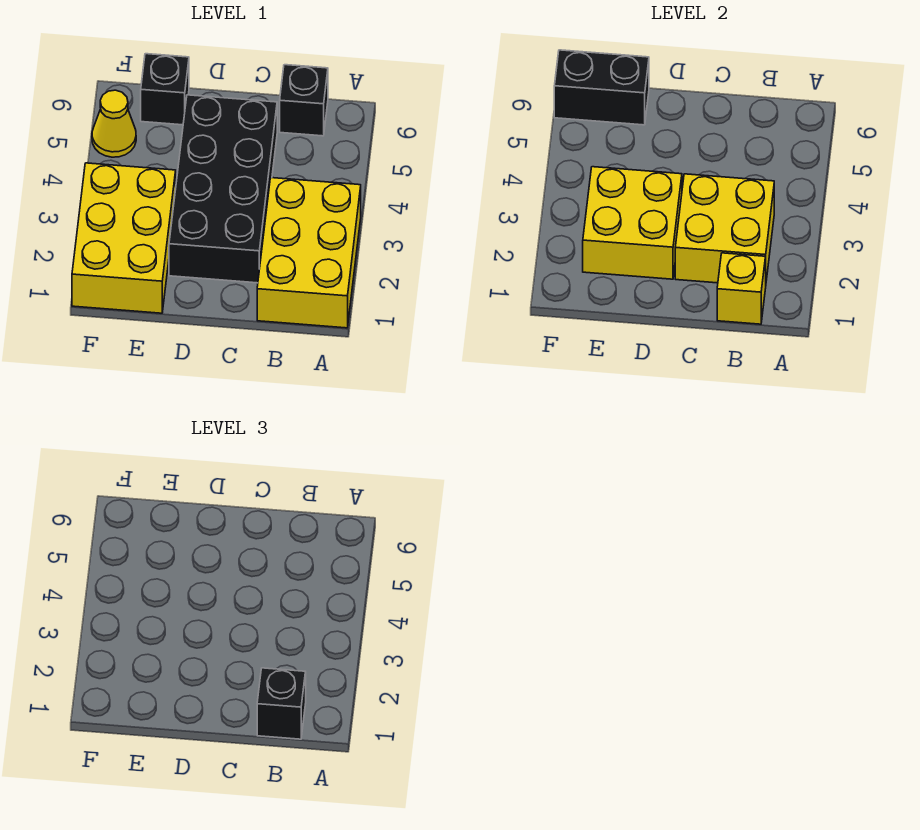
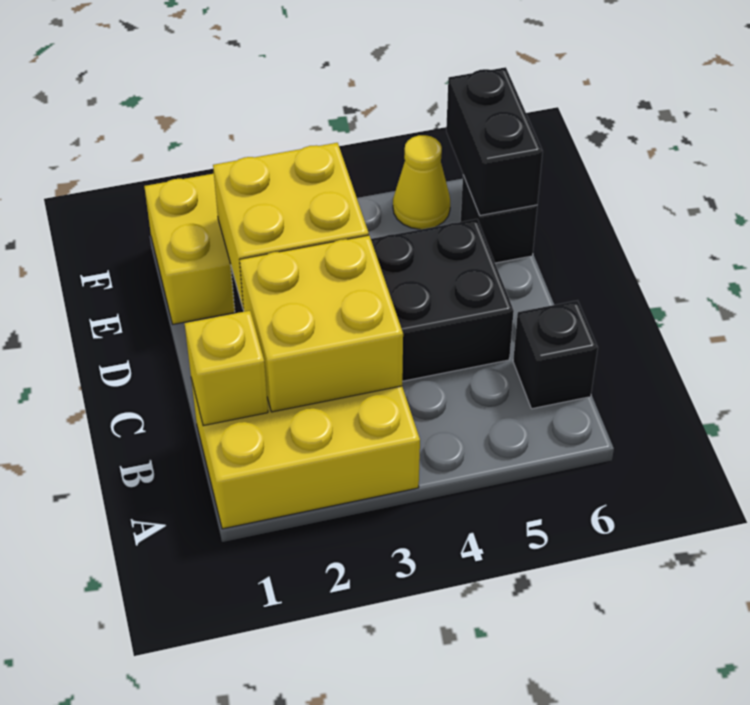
black 1x1 brick [257,668,306,739] -> none

